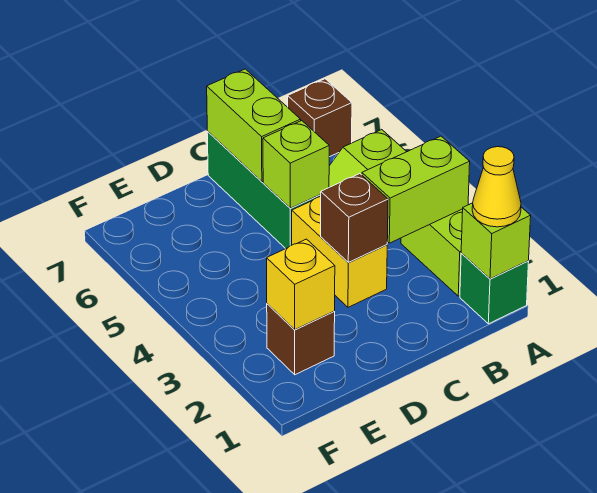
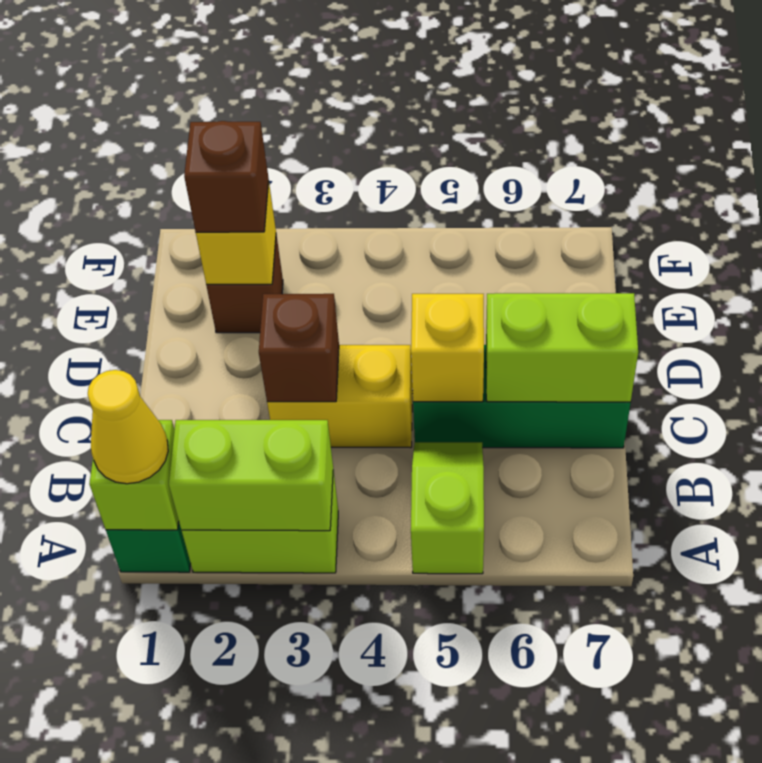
lime 1x2 brick [362,136,470,243] -> lime 1x2 brick turned to [169,420,333,531]
brown 1x1 brick [288,79,352,157] -> brown 1x1 brick moved to [184,121,269,232]
lime 1x1 brick [263,121,329,208] -> yellow 1x1 brick [411,294,484,402]

